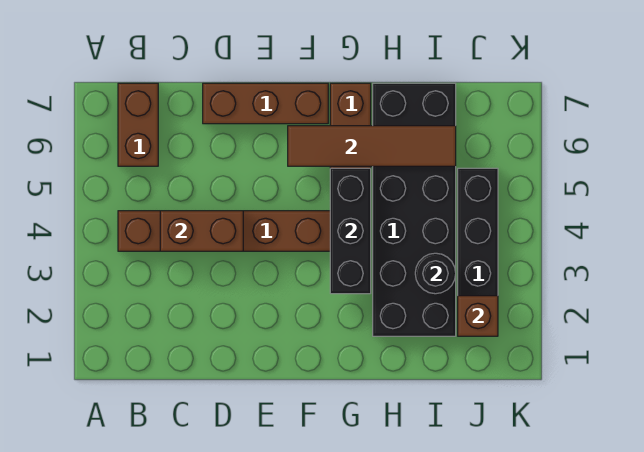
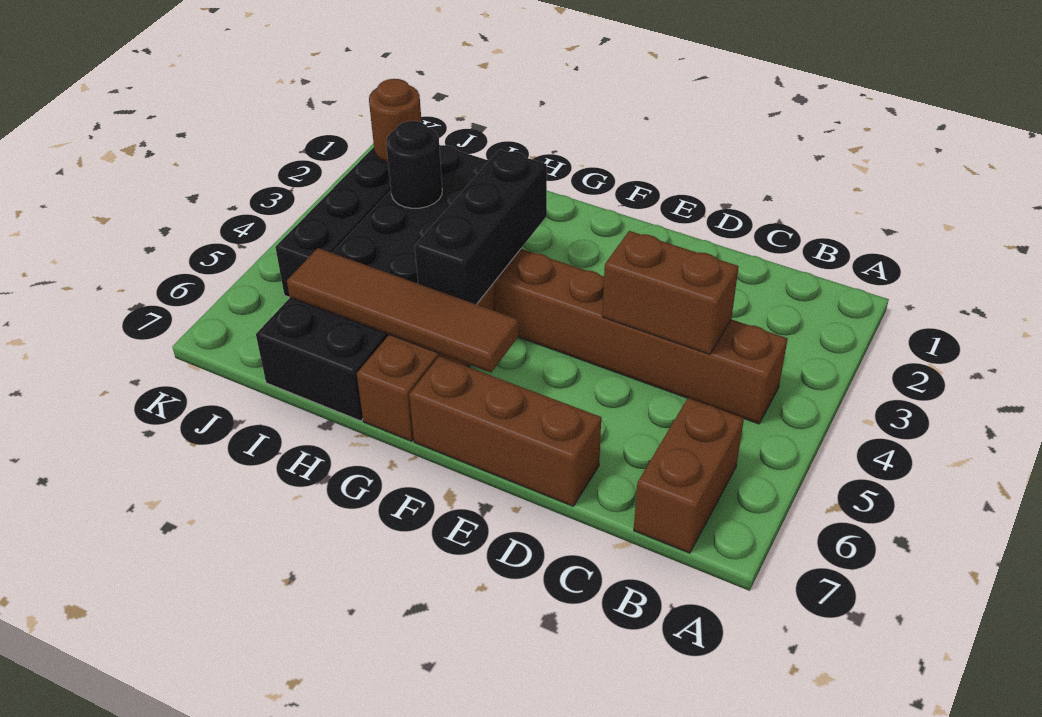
brown 1x1 brick [458,296,498,336] -> brown 1x1 round brick [369,79,422,162]

